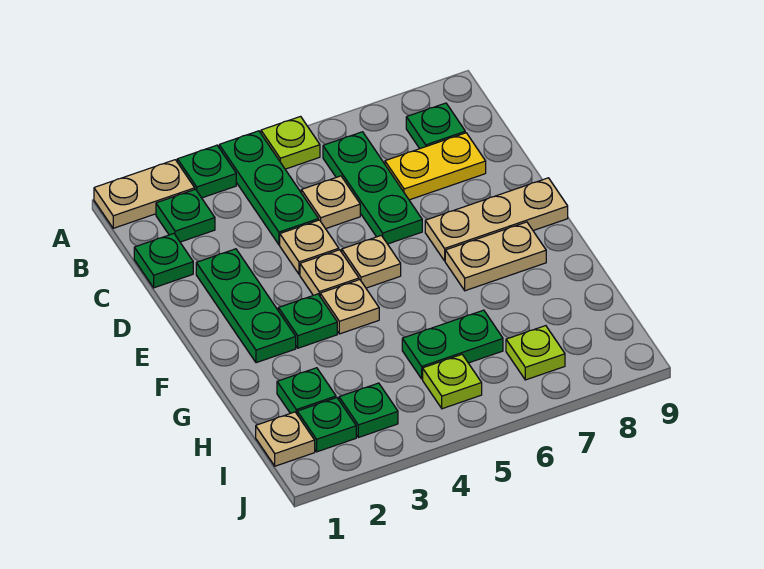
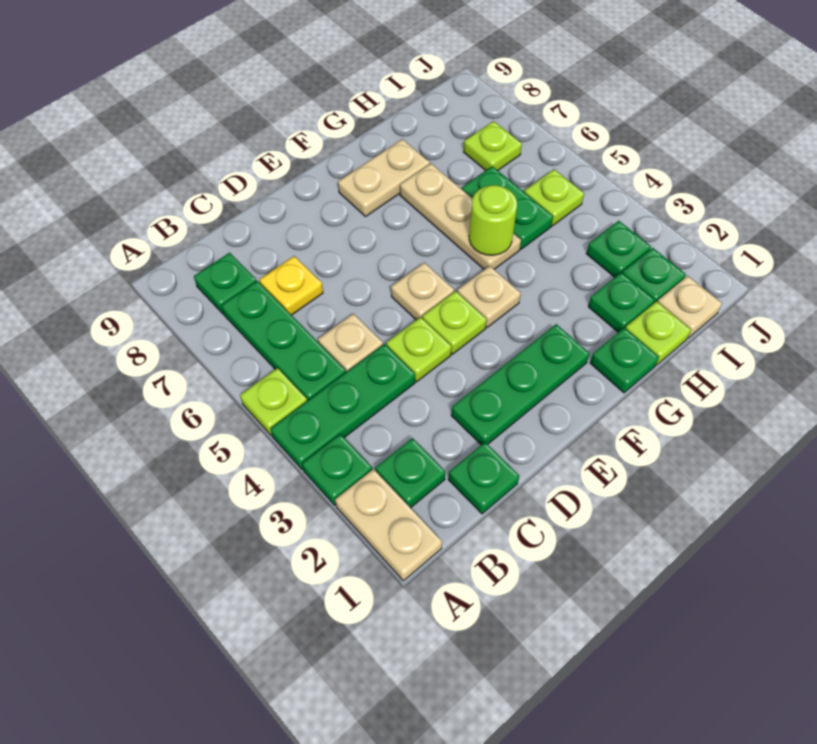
green 1x3 plate [323,132,422,244] -> green 1x3 plate turned to [221,281,346,401]
yellow 1x2 plate [385,133,486,200] -> yellow 1x1 plate [259,256,323,315]
tan 1x1 plate [280,220,339,274] -> lime 1x1 plate [386,317,451,382]
tan 1x1 plate [300,250,359,296] -> lime 1x1 plate [422,291,487,354]
tan 1x3 plate [425,178,568,261] -> tan 1x3 plate moved to [400,164,521,270]
green 1x1 plate [278,294,337,348] -> green 1x1 plate moved to [590,328,659,393]
tan 1x2 plate [445,222,546,291] -> tan 1x2 plate turned to [338,139,430,216]
none -> lime 1x1 round brick [469,185,517,255]
none -> lime 1x1 plate [626,301,691,365]

